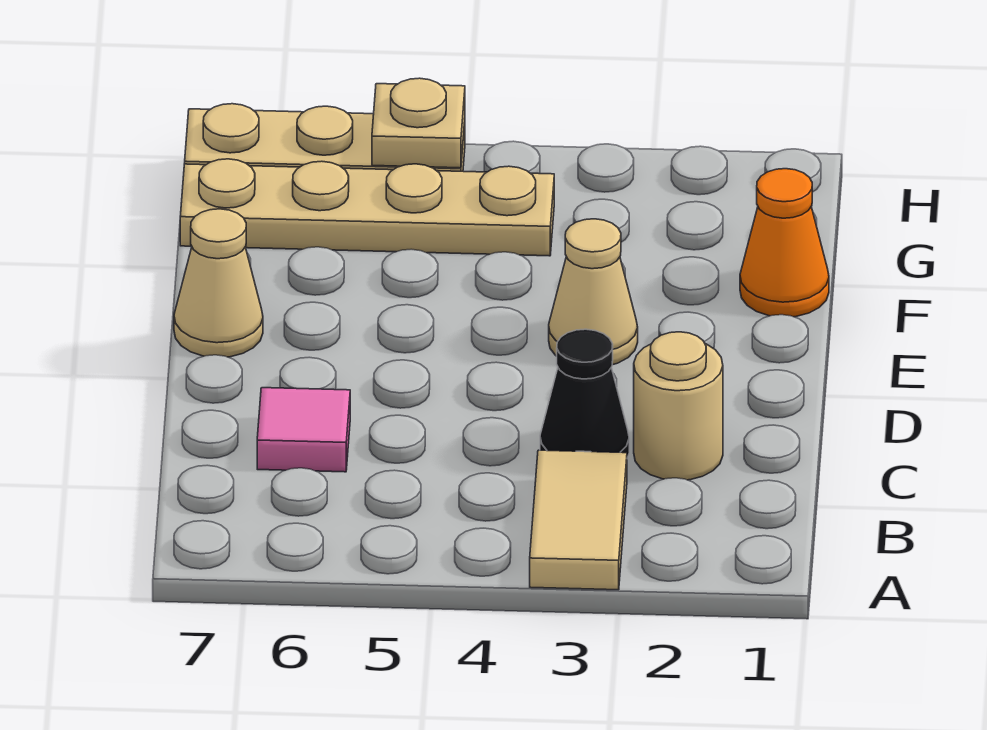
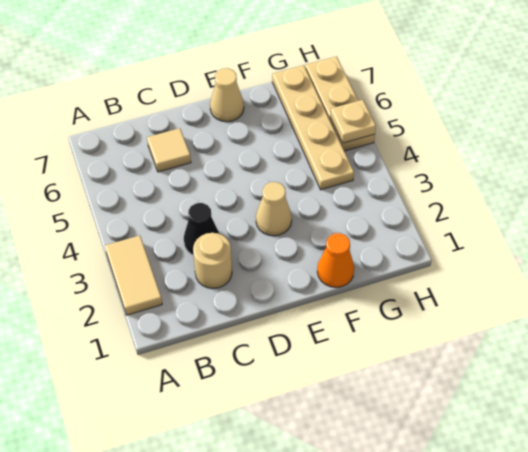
tan 1x2 tile [530,450,627,590] -> tan 1x2 tile turned to [105,235,162,315]
pink 1x1 tile [257,388,350,472] -> tan 1x1 tile [147,128,191,172]

